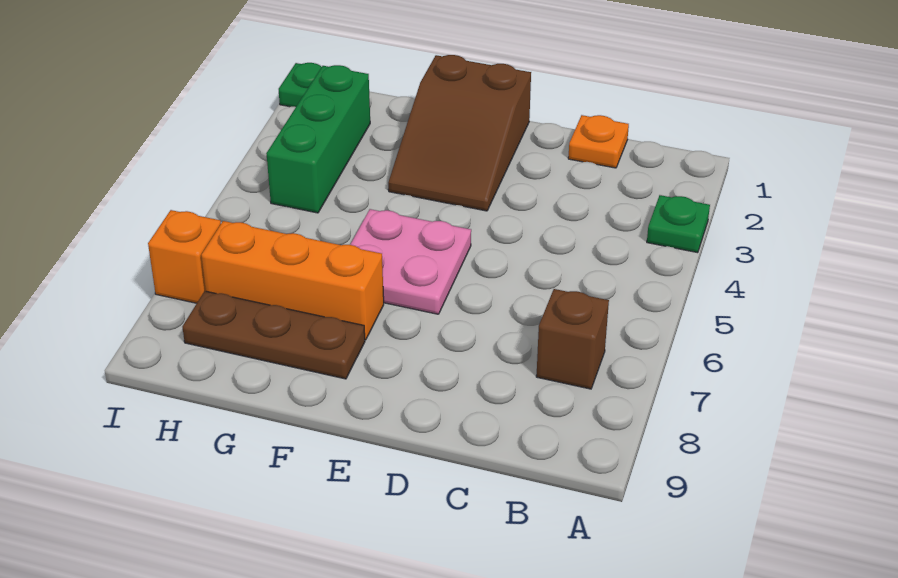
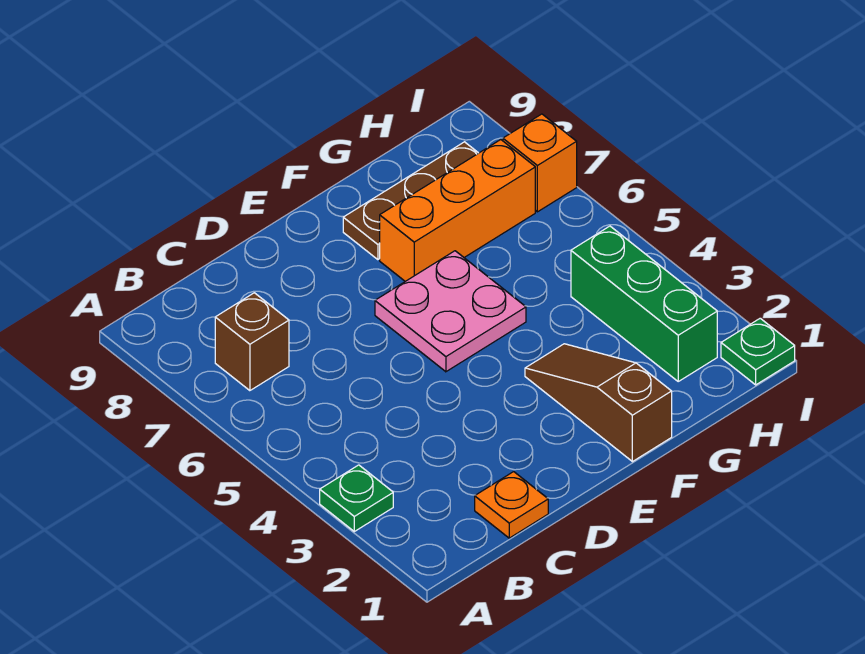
brown 2x3 slope [388,55,531,211] -> brown 1x3 slope [525,344,672,462]

